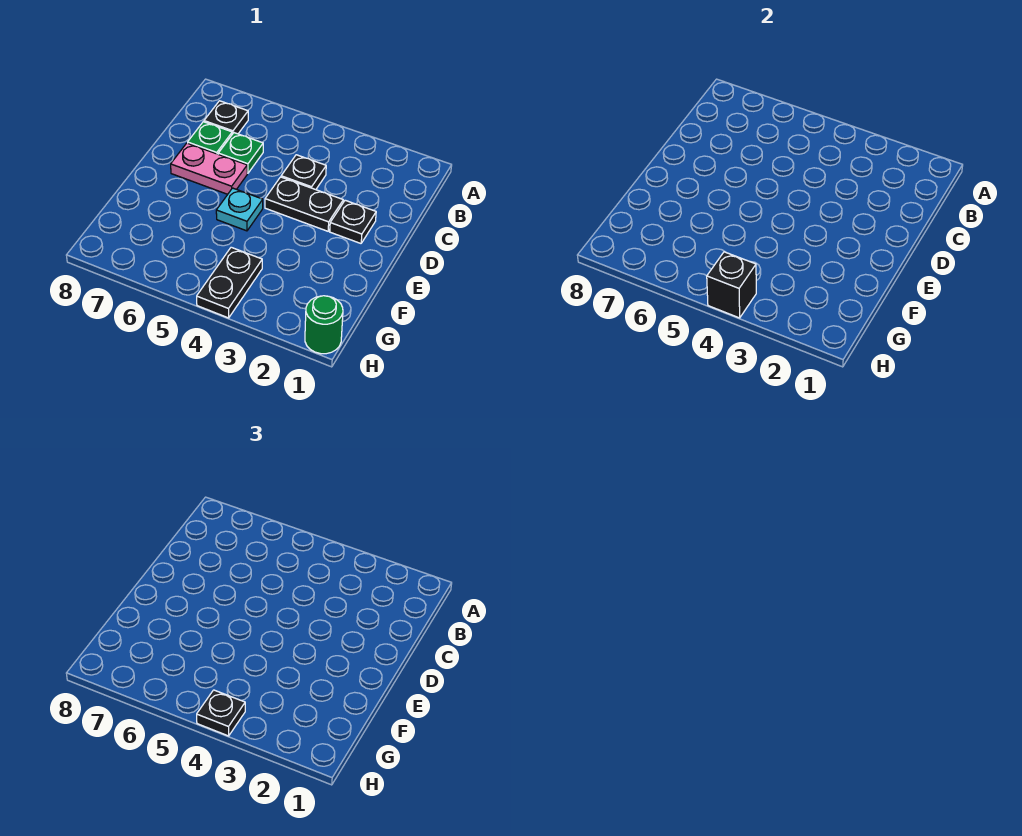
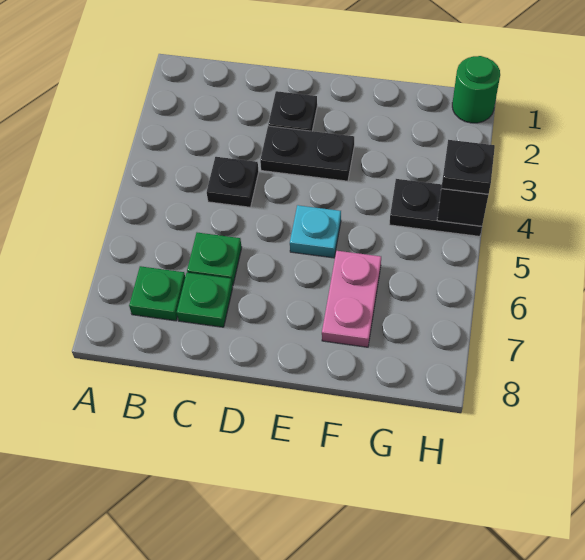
black 1x1 plate [204,101,248,134] -> green 1x1 plate [129,266,185,321]
black 1x2 plate [265,177,343,231] -> black 1x2 plate turned to [260,126,354,181]
pink 1x2 plate [171,143,247,194] -> pink 1x2 plate moved to [322,251,381,347]

